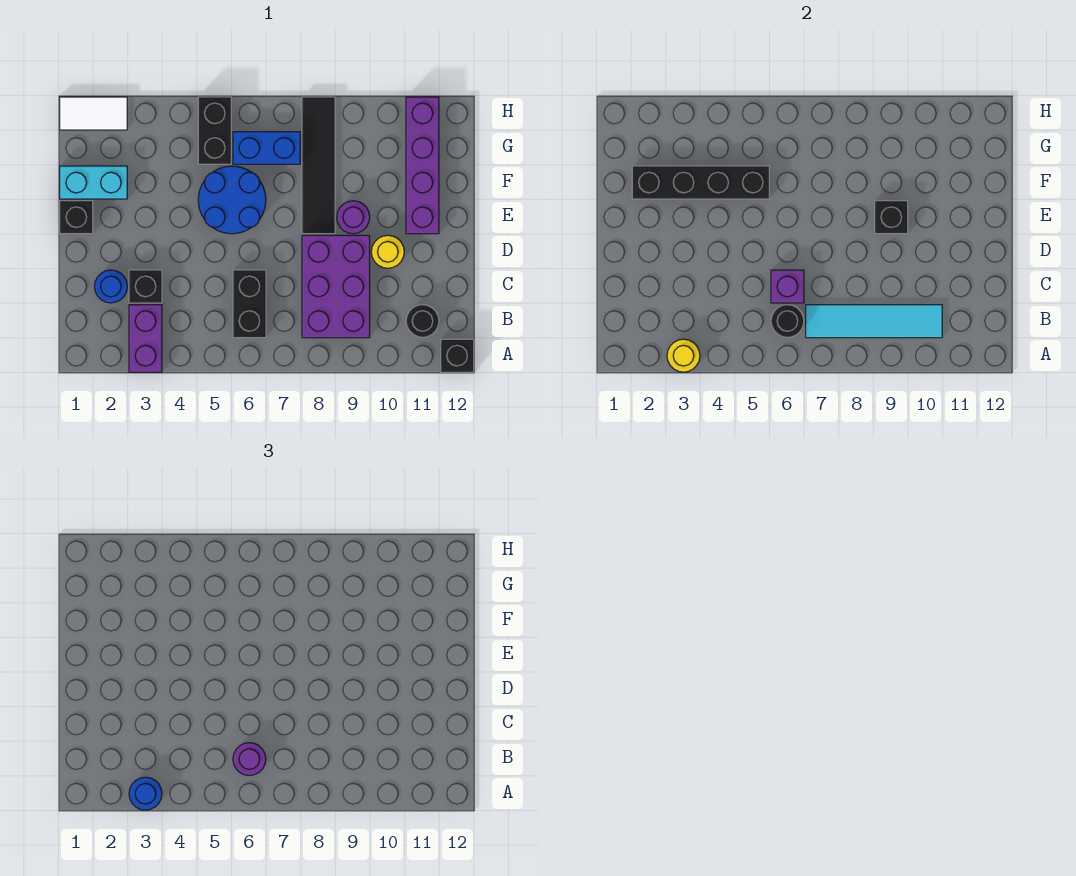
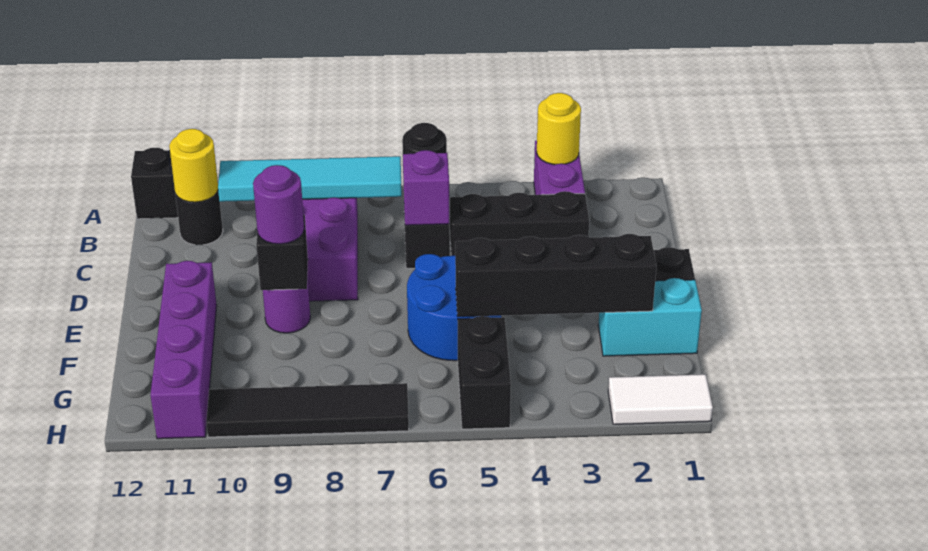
blue 1x1 round brick [129,777,162,810] -> none
purple 1x1 round brick [233,743,266,776] -> purple 1x1 round brick moved to [253,165,304,244]
blue 1x1 round brick [94,270,127,303] -> none
black 1x1 brick [129,270,162,303] -> black 1x3 brick [450,191,589,256]
yellow 1x1 round brick [371,235,404,268] -> yellow 1x1 round brick moved to [169,129,218,202]
black 1x4 tile [302,97,335,234] -> black 1x4 tile turned to [206,383,409,437]
blue 1x2 brick [233,132,300,164] -> none

